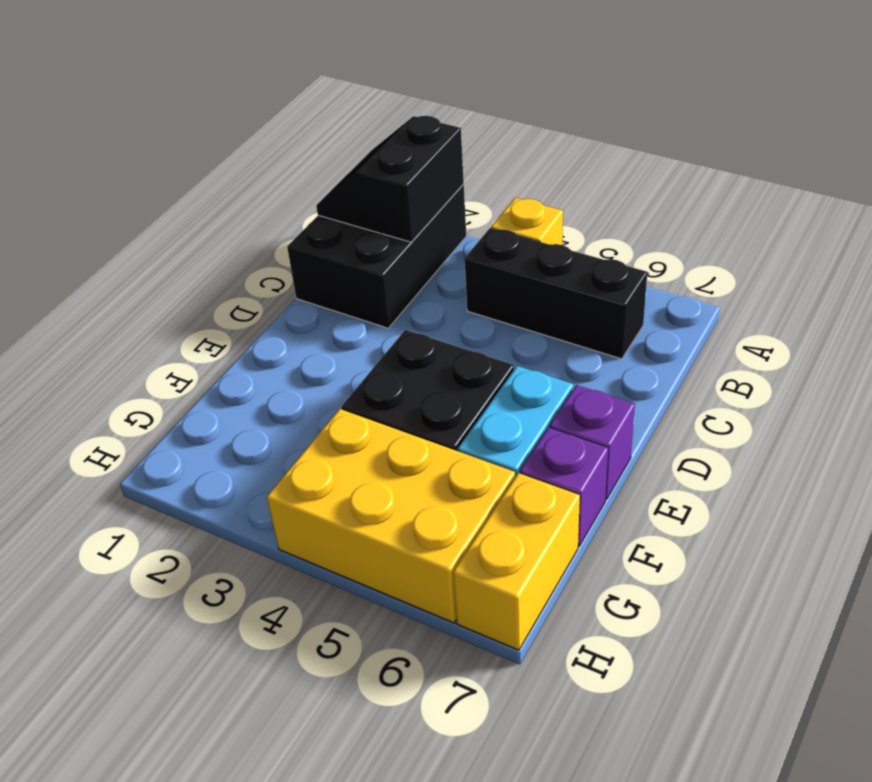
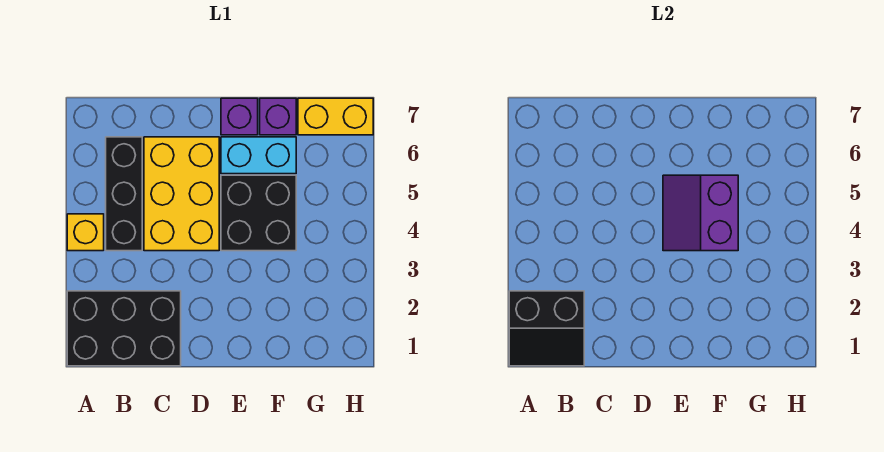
none -> purple 2x2 slope [663,175,738,251]
yellow 2x3 brick [267,409,515,623] -> yellow 2x3 brick moved to [144,137,219,251]

